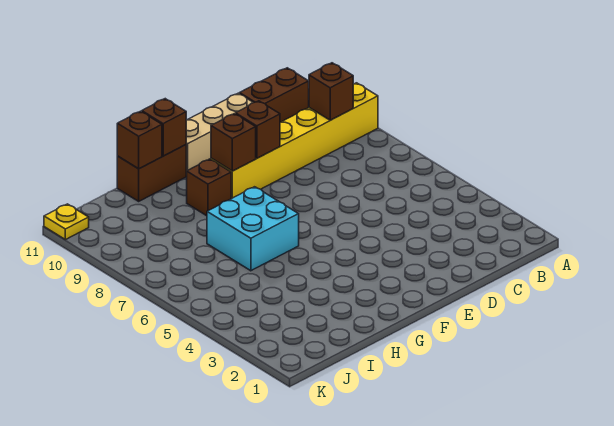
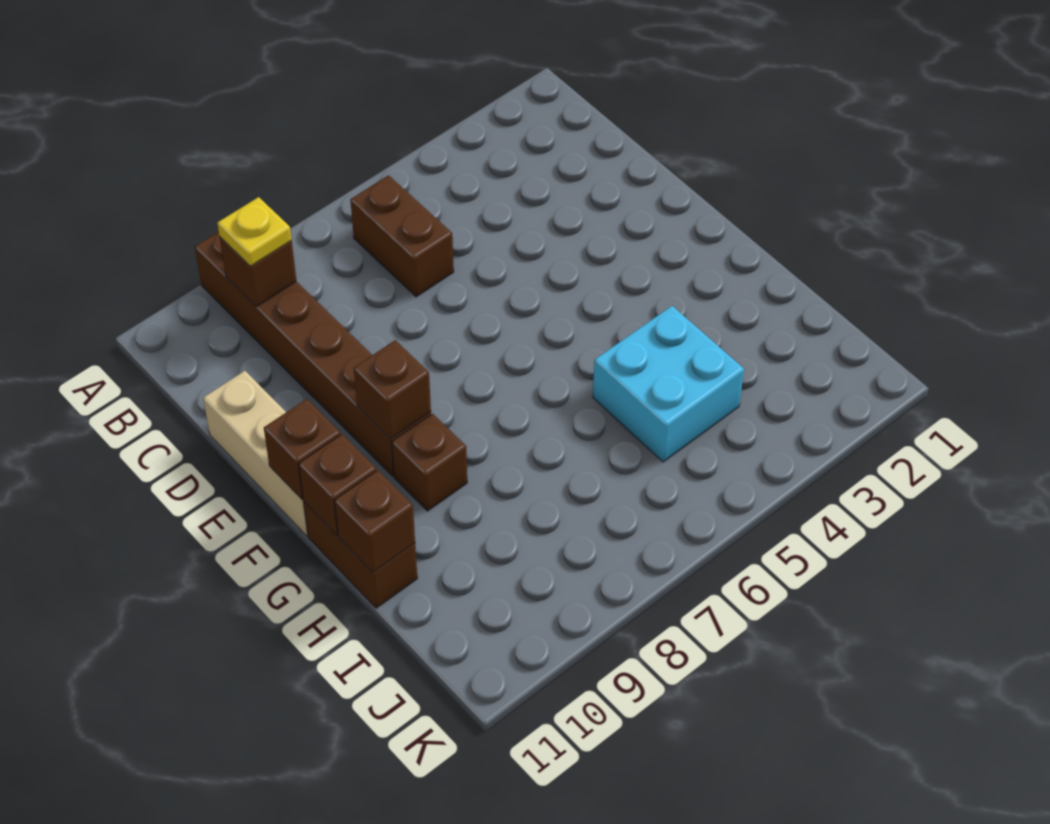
yellow 1x6 brick [211,83,378,199] -> brown 1x6 brick [195,232,431,476]
brown 1x2 brick [240,68,309,122] -> brown 1x2 brick moved to [350,175,454,297]
brown 1x1 brick [236,101,280,158] -> brown 1x1 brick moved to [264,399,341,499]
cyan 2x2 brick [207,187,299,271] -> cyan 2x2 brick moved to [593,306,744,462]
yellow 1x1 plate [44,204,89,240] -> yellow 1x1 plate moved to [217,197,292,266]

